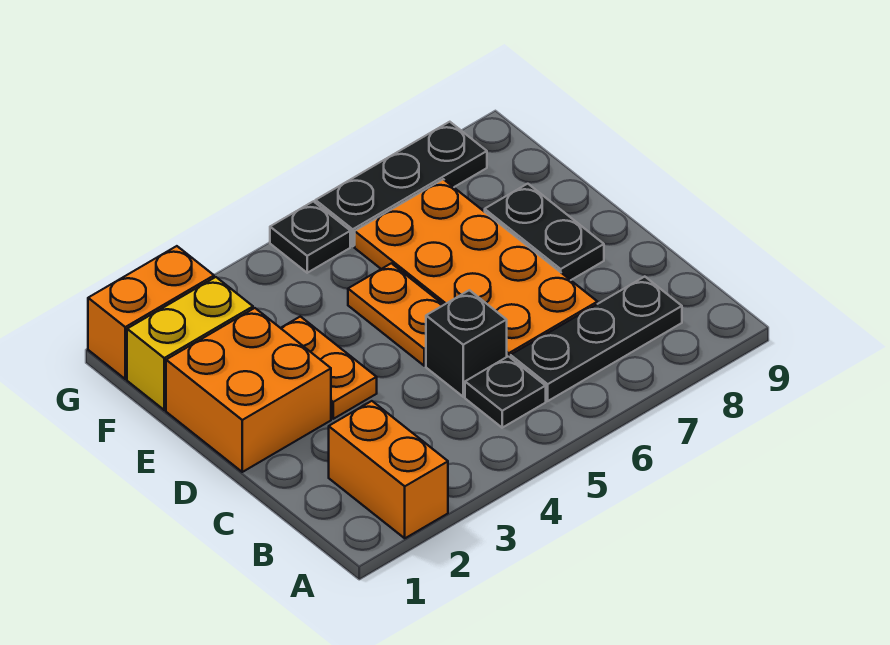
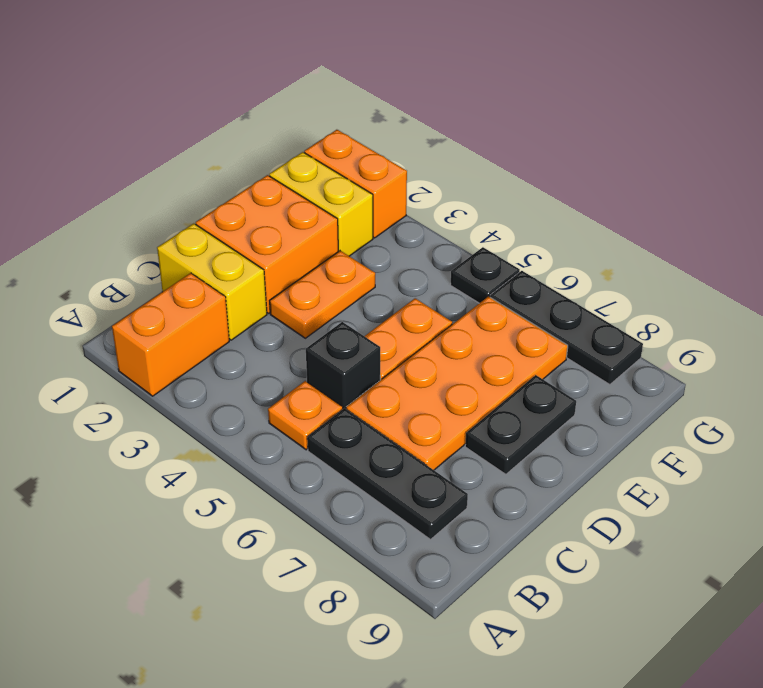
black 1x1 plate [465,356,546,428] -> orange 1x1 plate [268,381,343,450]
none -> yellow 1x2 brick [157,223,267,340]

